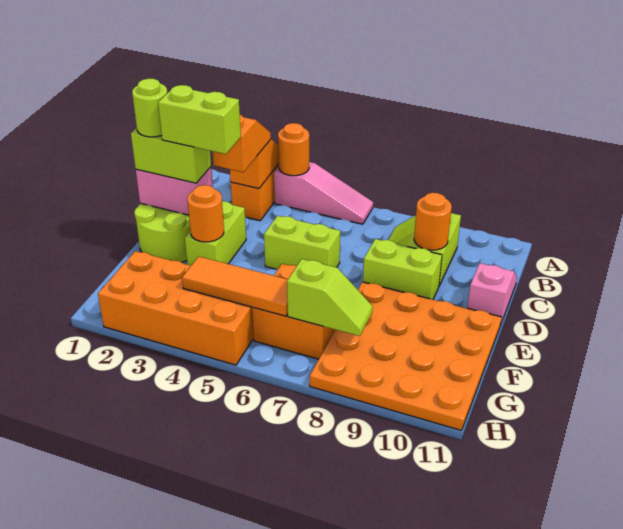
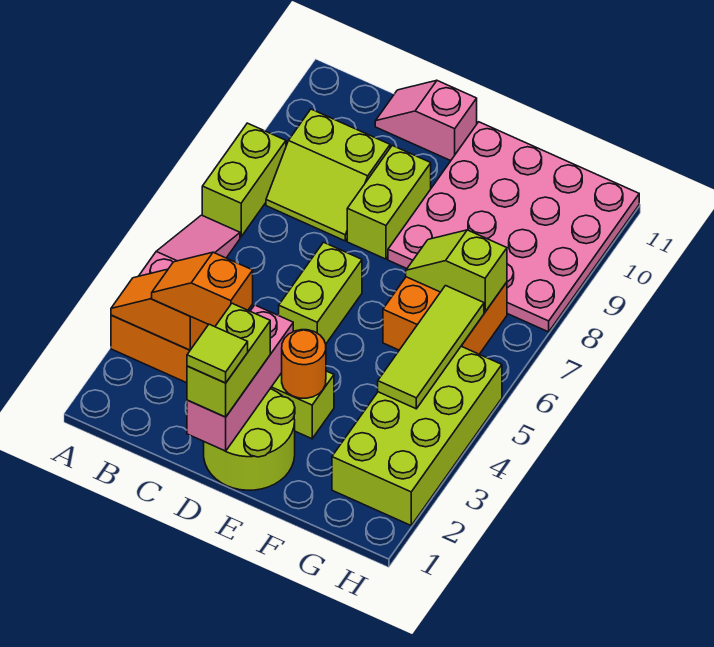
orange 1x1 round brick [278,123,309,176] -> none
orange 1x1 round brick [414,193,452,250] -> none
pink 1x2 brick [136,167,213,215] -> pink 1x3 brick [187,305,293,451]
lime 1x1 round brick [132,79,167,137] -> lime 1x1 tile [187,324,248,383]
lime 1x2 brick [158,85,241,154] -> lime 1x2 brick moved to [202,123,286,237]
orange 4x4 plate [310,282,502,430] -> pink 4x4 plate [388,122,639,332]
orange 2x4 brick [98,251,254,365] -> lime 2x4 brick [332,346,502,525]
orange 1x3 tile [182,256,288,316] -> lime 1x3 tile [378,286,484,409]
lime 1x2 slope [287,259,373,336] -> lime 1x2 slope turned to [406,230,507,312]

